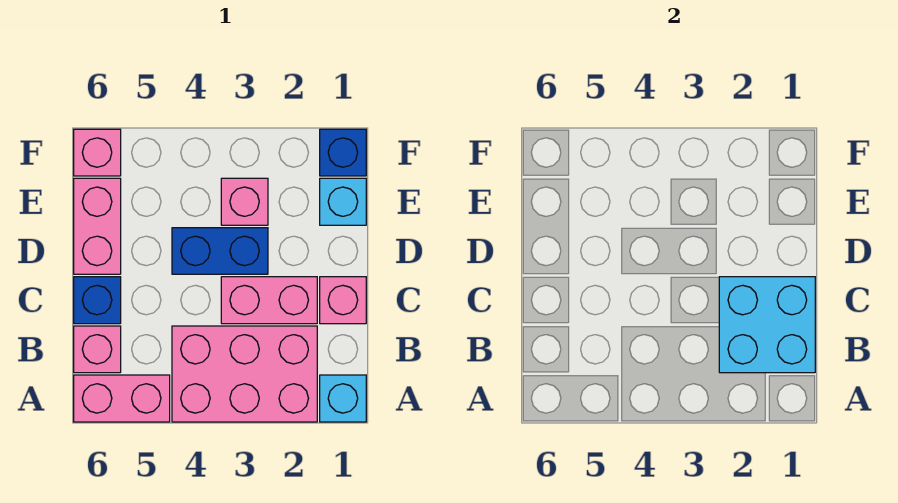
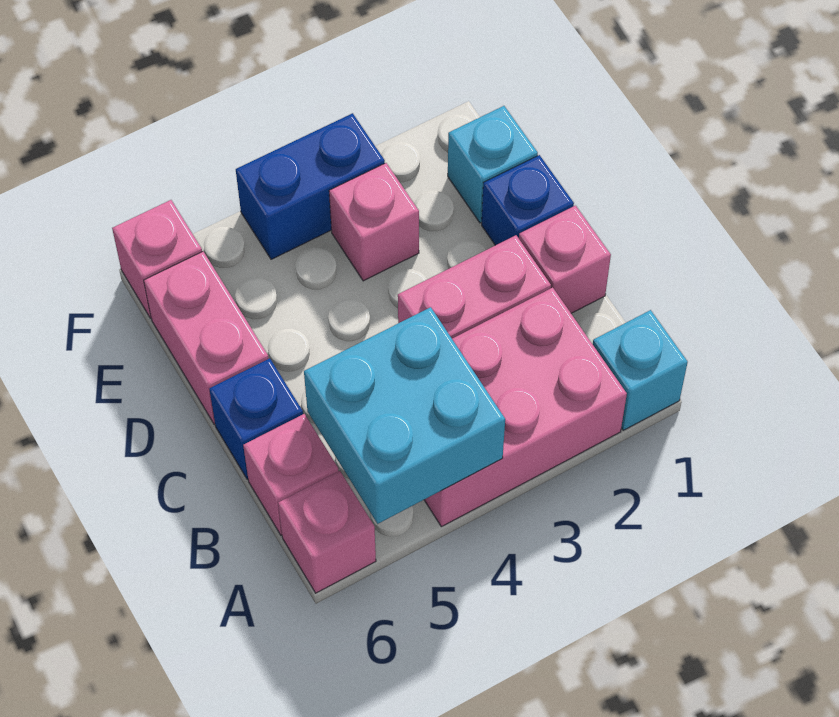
pink 1x2 brick [74,375,170,422] -> pink 1x1 brick [278,471,376,593]
cyan 2x2 brick [719,277,815,373] -> cyan 2x2 brick moved to [304,307,505,524]
blue 1x2 brick [172,228,268,274] -> blue 1x2 brick moved to [236,113,385,259]
blue 1x1 brick [320,129,366,176] -> blue 1x1 brick moved to [482,155,574,245]

